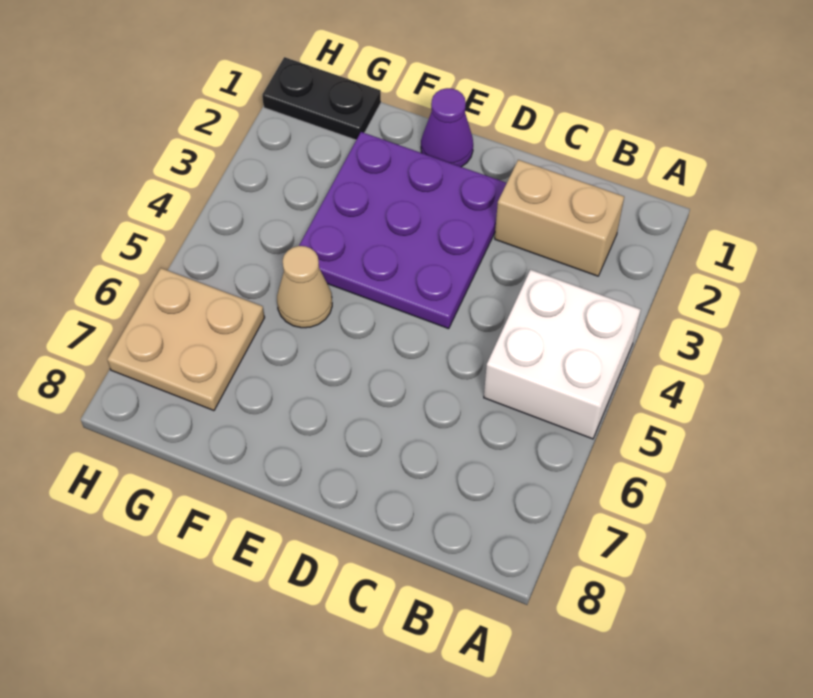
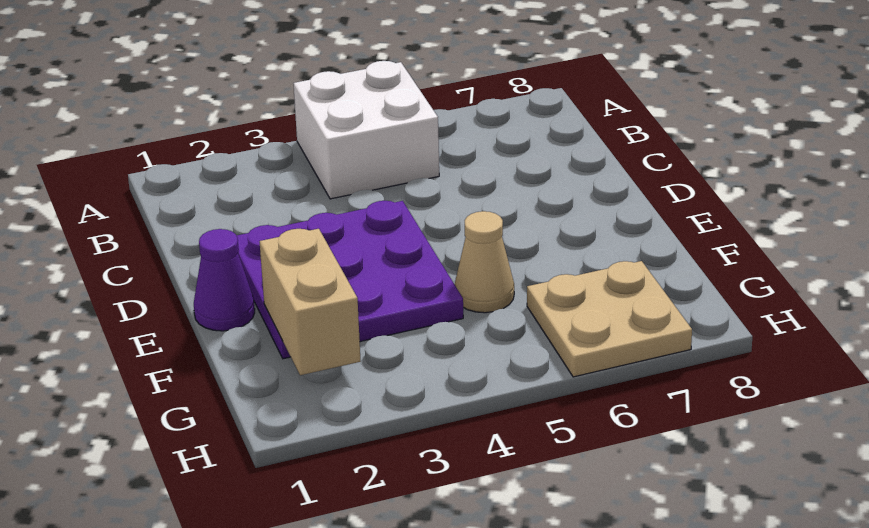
tan 1x2 brick [495,160,624,276] -> tan 1x2 brick moved to [260,229,361,375]
black 1x2 plate [262,57,381,140] -> none

